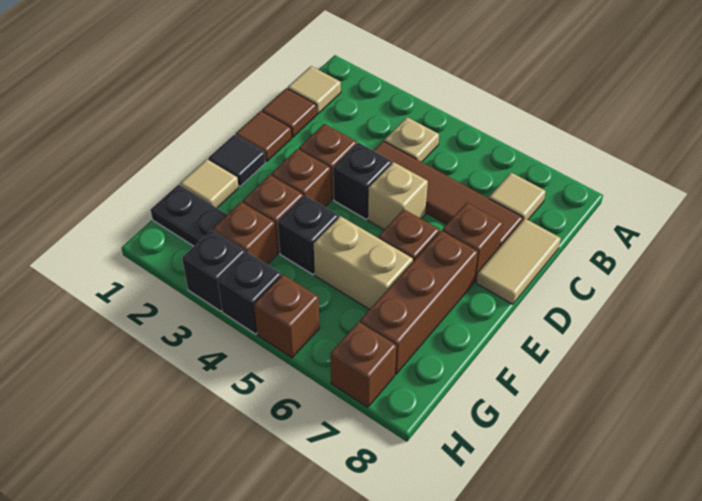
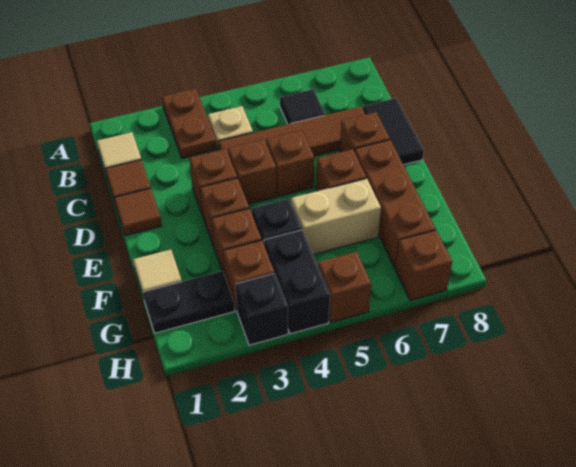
none -> brown 1x2 plate [162,89,217,158]
tan 1x1 tile [489,173,546,221] -> none
tan 1x2 tile [477,219,561,304] -> black 1x2 tile [363,98,424,165]
black 1x1 brick [333,143,392,219] -> brown 1x1 brick [228,140,276,204]
tan 1x1 brick [368,162,428,230] -> brown 1x1 brick [266,130,314,197]
black 1x1 tile [208,135,265,187] -> black 1x1 tile moved to [280,89,325,124]
black 1x1 brick [218,252,281,334] -> black 1x2 brick [264,230,330,334]

